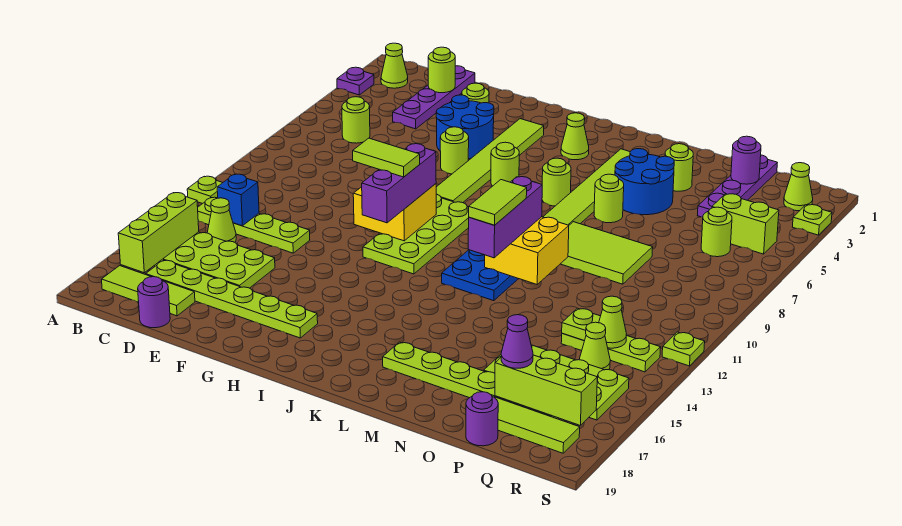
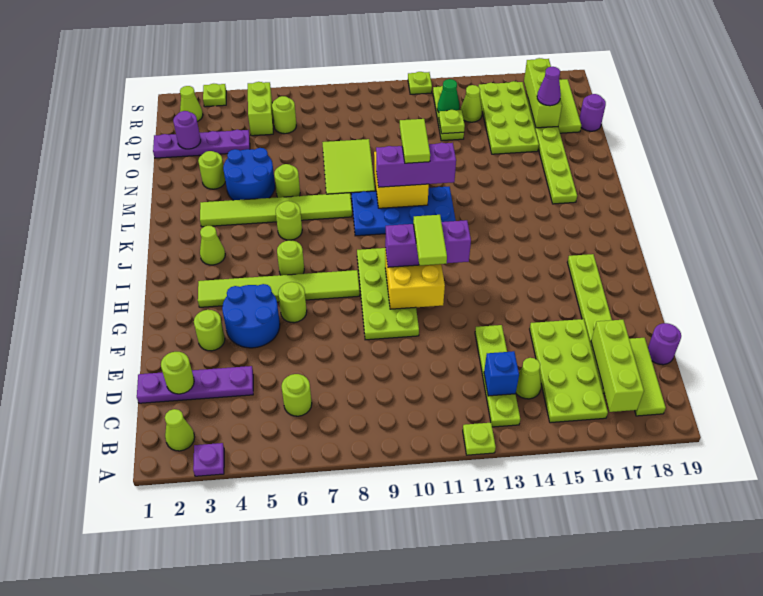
lime 1x3 brick [118,193,199,273] -> lime 1x3 brick turned to [591,320,644,412]
lime 2x4 plate [363,194,469,274] -> lime 2x4 plate turned to [357,248,419,340]
lime 1x2 tile [469,180,527,225] -> lime 1x2 tile turned to [400,119,430,163]
lime 1x1 cone [599,296,626,348] -> green 1x1 cone [437,79,460,112]

